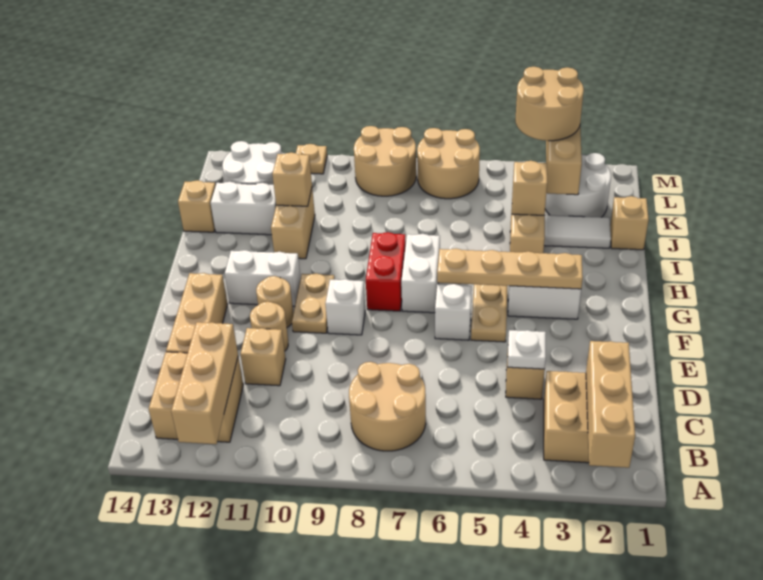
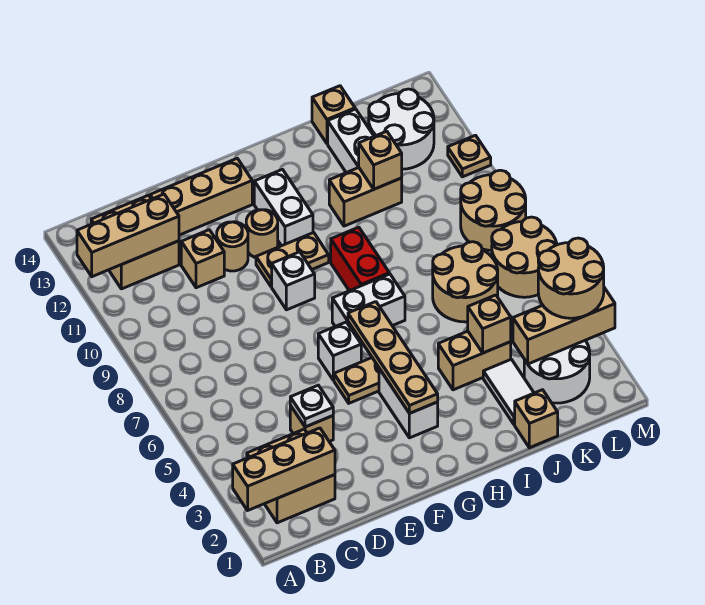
tan 2x2 round brick [349,362,426,451] -> tan 2x2 round brick moved to [433,242,498,322]
red 1x2 brick [366,232,406,311] -> red 1x2 brick turned to [331,227,389,291]

